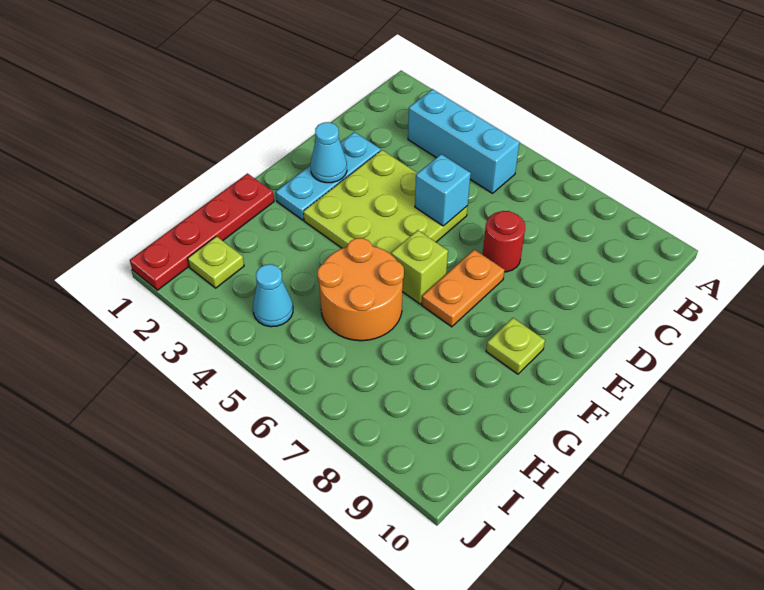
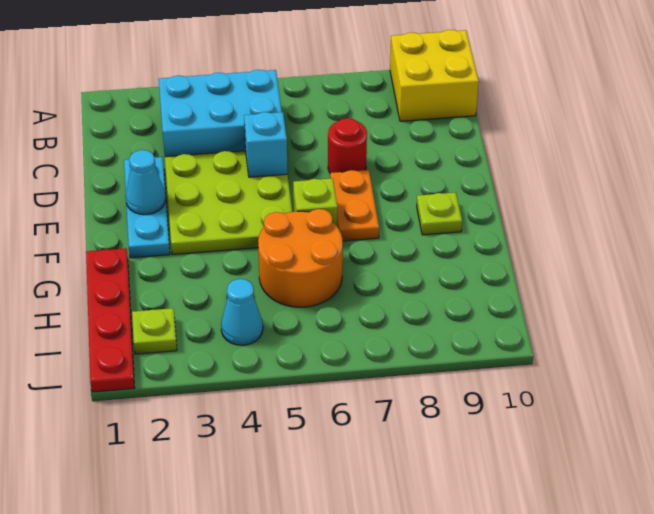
none -> yellow 2x2 brick [390,30,479,121]
cyan 1x3 brick [408,89,519,193] -> cyan 2x3 brick [159,70,282,157]

